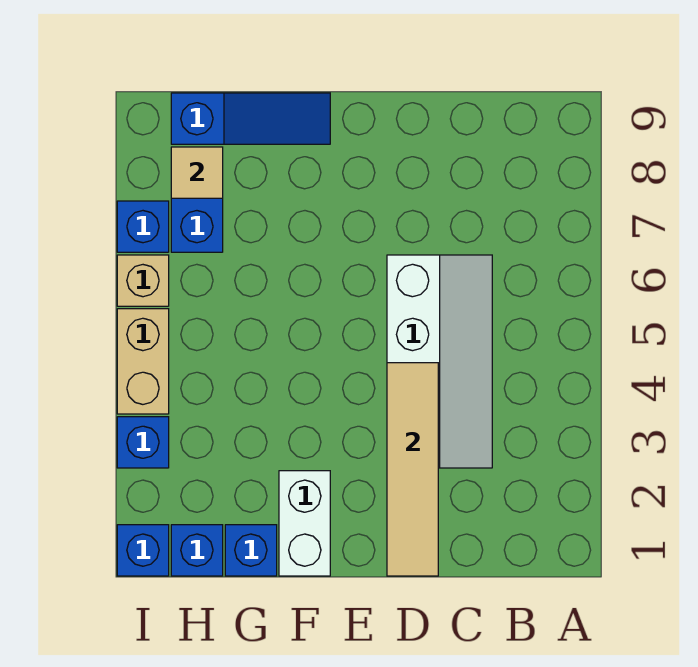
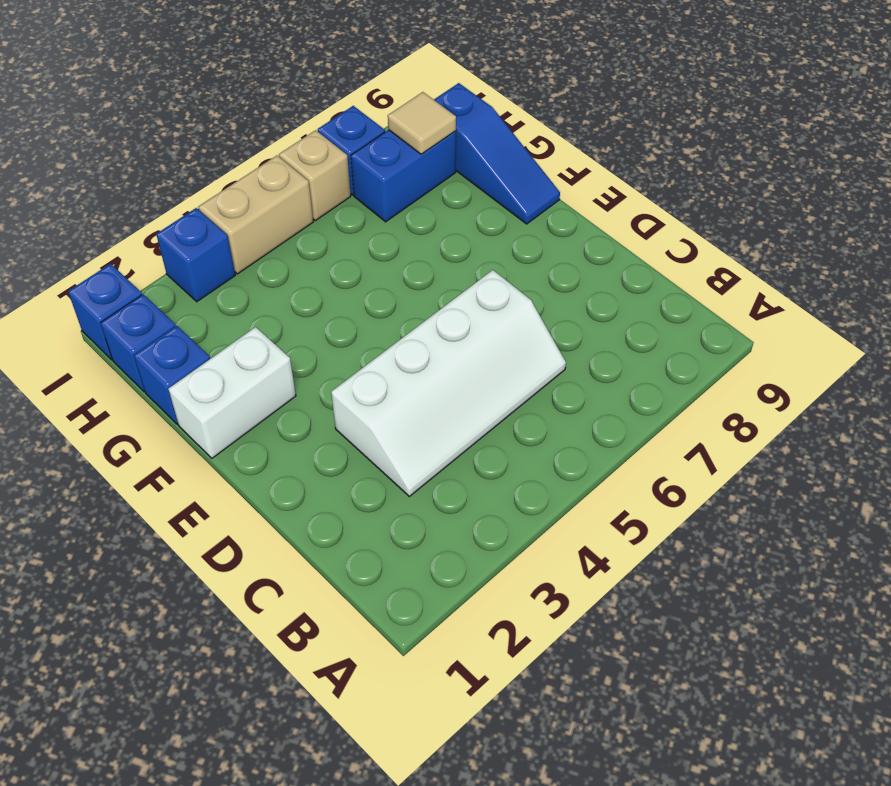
tan 1x4 tile [387,363,438,576] -> none

